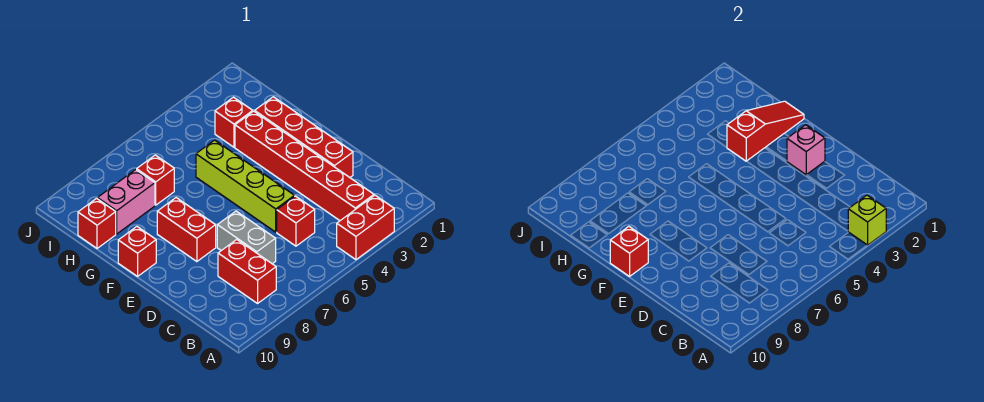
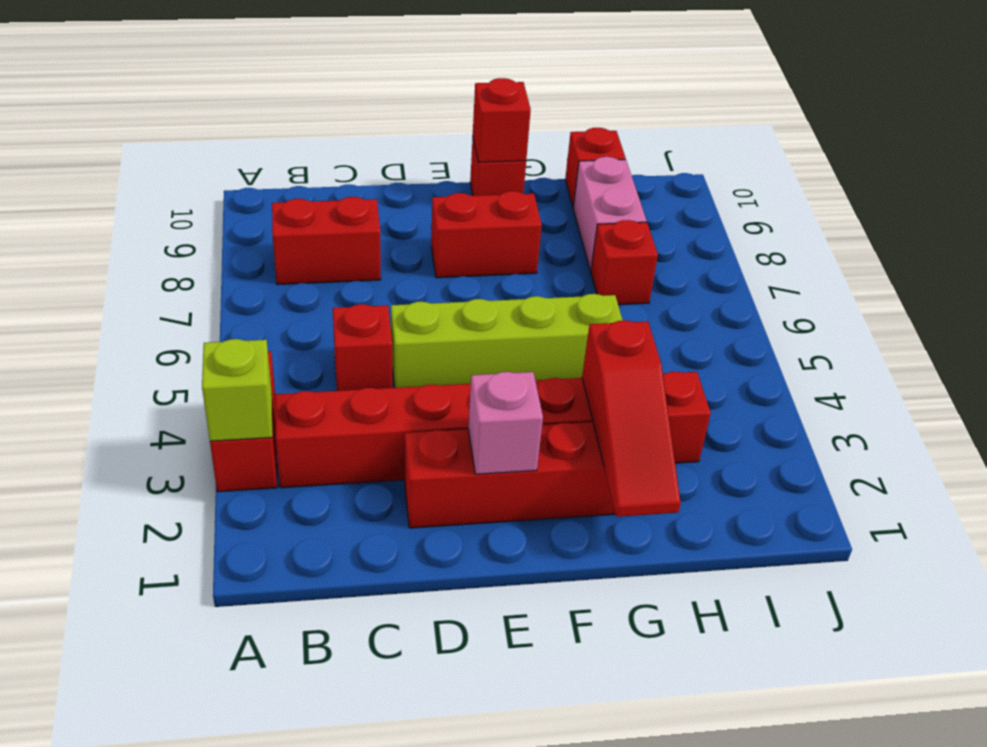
grey 1x2 brick [217,211,276,264] -> none

